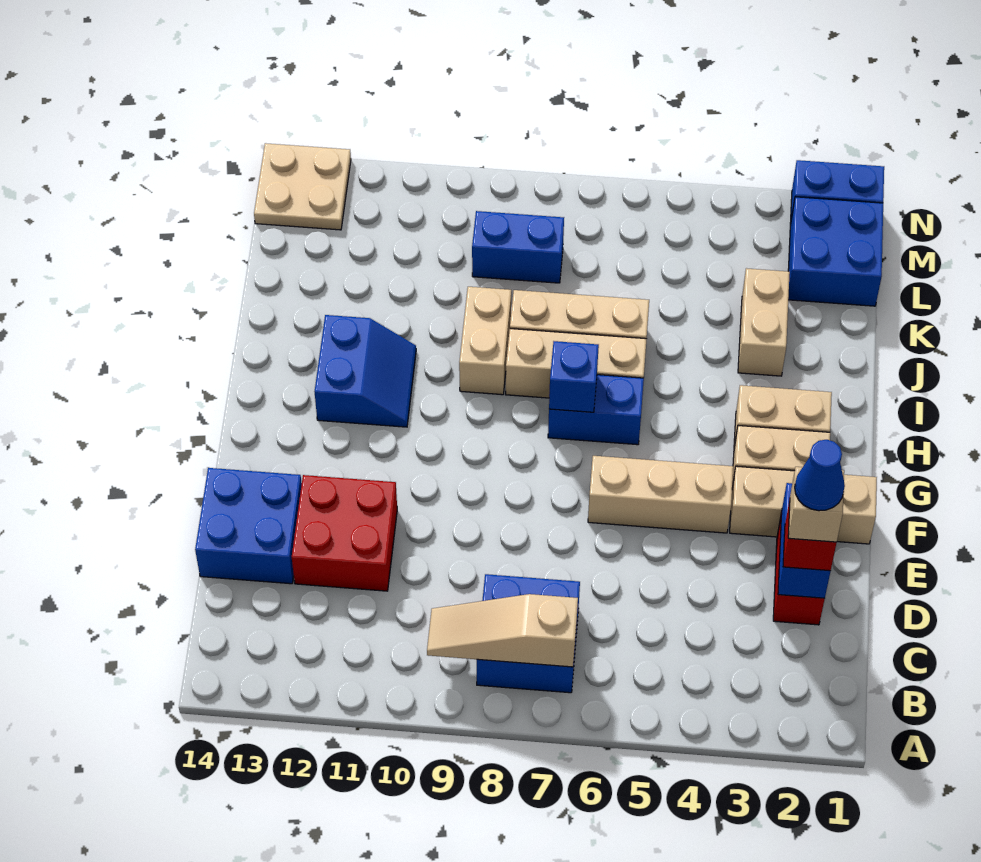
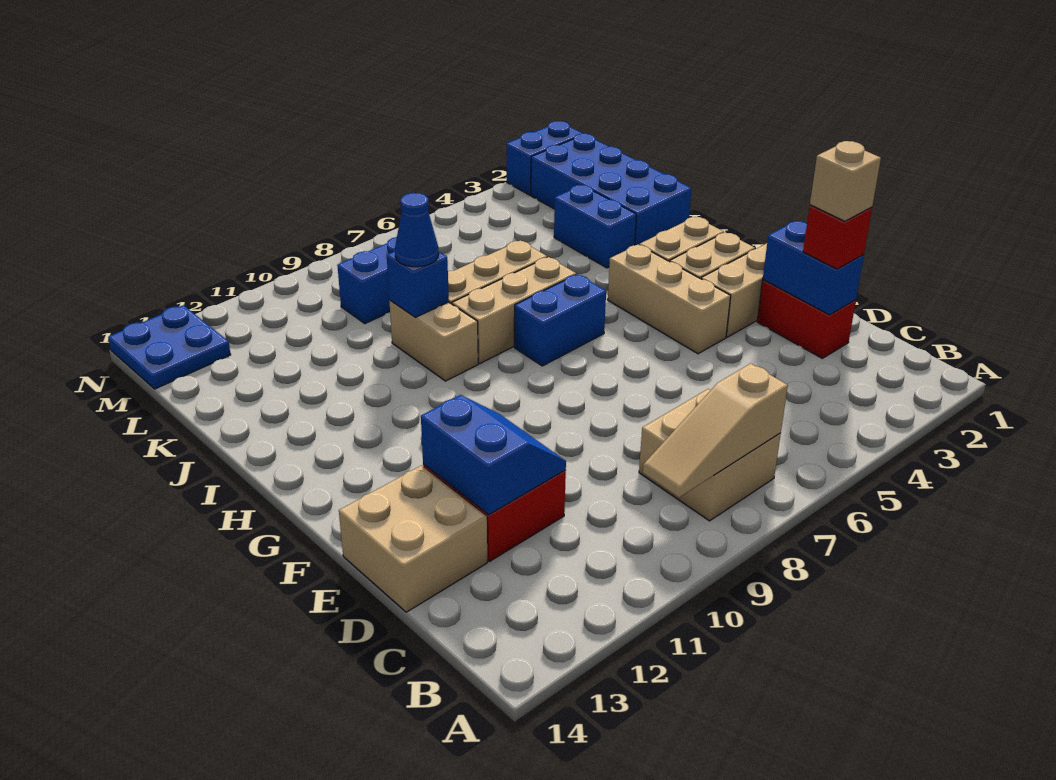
blue 2x2 brick [477,574,580,693] -> tan 2x2 brick [639,389,781,521]
blue 1x1 cone [795,440,845,511] -> blue 1x1 cone moved to [395,193,439,267]
blue 2x2 brick [195,468,302,584] -> tan 2x2 brick [339,466,487,612]
tan 1x3 brick [588,456,733,533] -> tan 1x3 brick turned to [608,245,731,354]
blue 1x1 brick [549,341,599,412] -> blue 1x1 brick moved to [387,251,449,317]
blue 2x2 slope [315,315,416,427] -> blue 2x2 slope moved to [421,395,566,515]
tan 1x2 brick [738,268,790,376] -> blue 1x2 brick [554,185,636,268]
blue 2x2 brick [788,197,883,306] -> blue 2x4 brick [531,134,692,245]
tan 2x2 plate [254,143,351,230] -> blue 2x2 plate [108,305,231,389]

